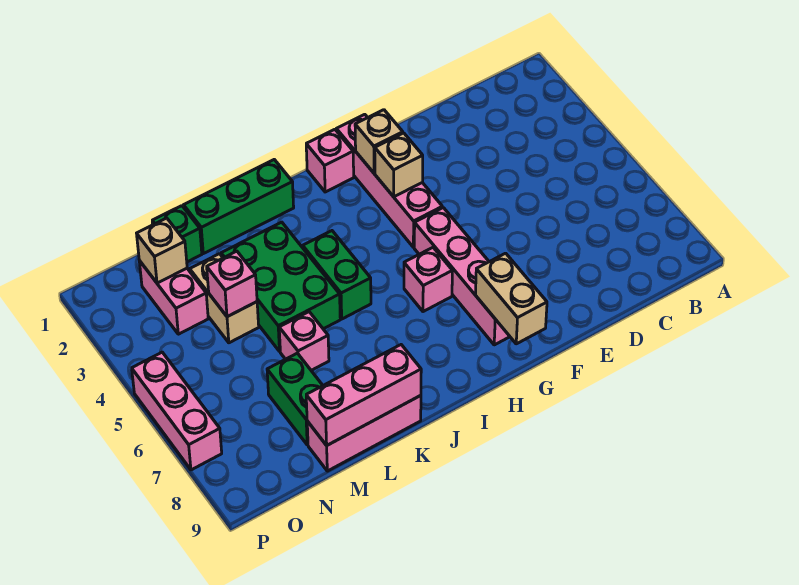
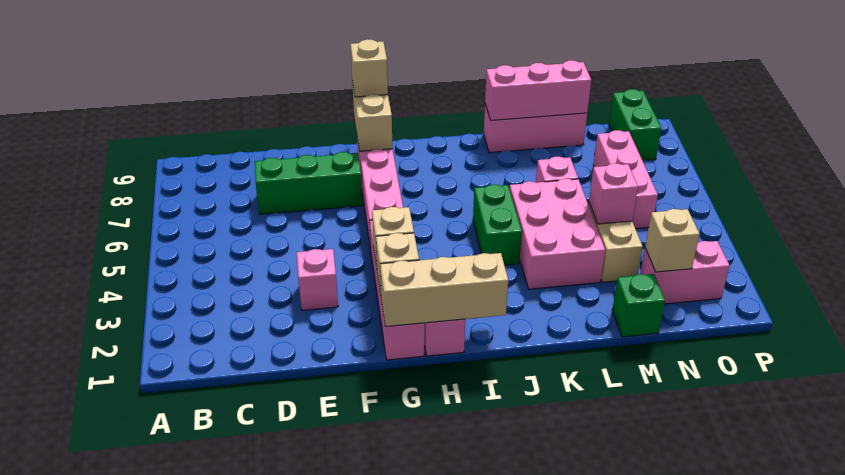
none -> tan 1x3 brick [380,253,508,327]
none -> tan 1x1 brick [350,39,388,97]
pink 1x1 brick [404,248,452,312] -> pink 1x1 brick moved to [297,249,338,310]
green 1x3 brick [184,160,294,254] -> green 1x3 brick moved to [255,152,363,214]
green 2x3 brick [221,222,340,351] -> pink 2x3 brick [510,178,605,289]
green 1x2 brick [267,353,323,445] -> green 1x2 brick moved to [609,89,661,160]
pink 1x2 brick [139,261,208,334] -> pink 1x2 brick turned to [640,241,729,304]
pink 1x3 brick [132,352,222,470] -> pink 1x3 brick moved to [593,130,658,229]

